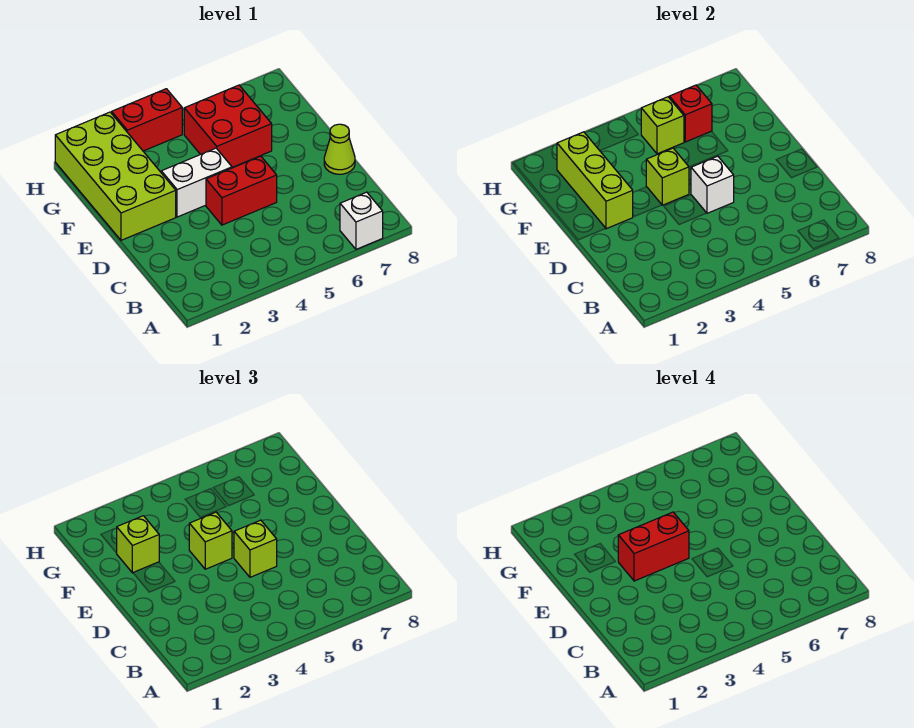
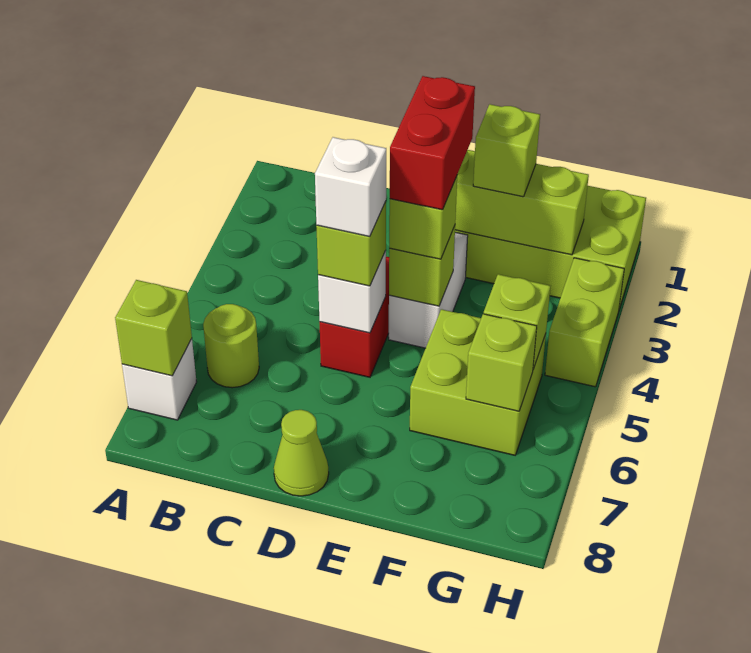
none -> lime 1x1 brick [115,280,192,376]
none -> lime 1x1 round brick [203,304,259,388]
none -> white 1x1 brick [315,137,386,237]
red 2x2 brick [184,85,272,167] -> lime 2x2 brick [410,309,546,455]
red 1x1 brick [669,85,712,142] -> lime 1x1 brick [466,314,537,411]
red 1x2 brick [112,89,182,151] -> lime 1x2 brick [545,258,624,387]

